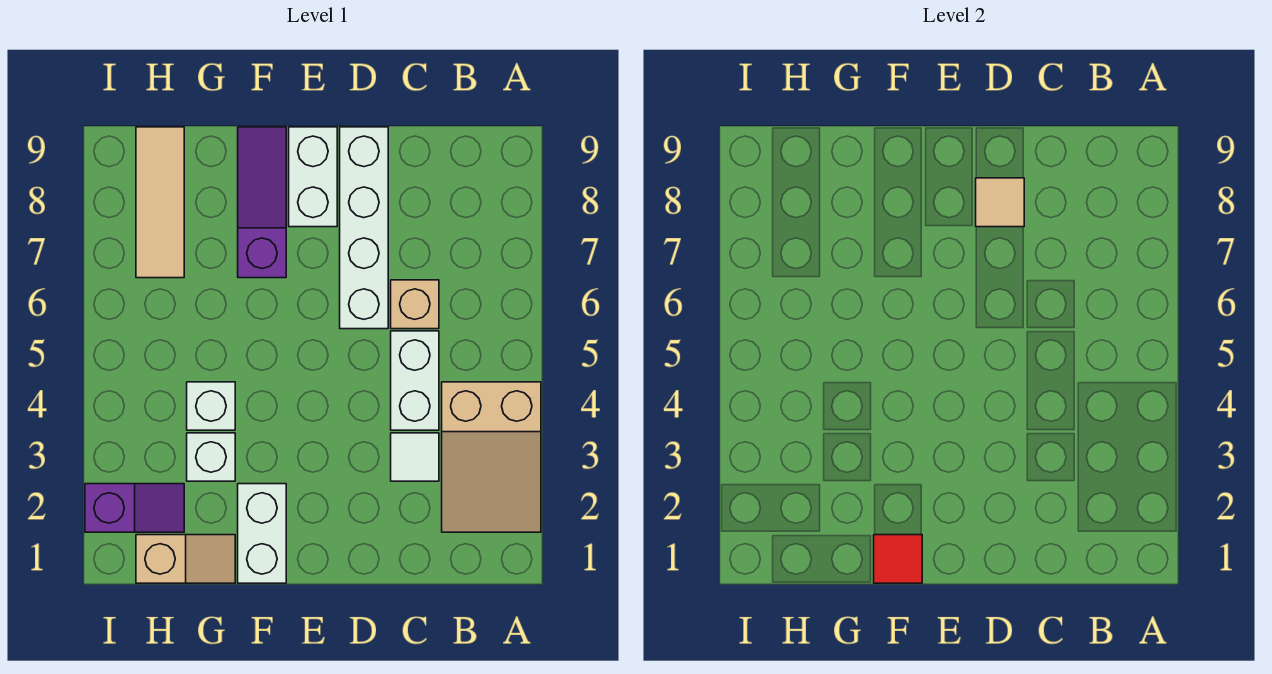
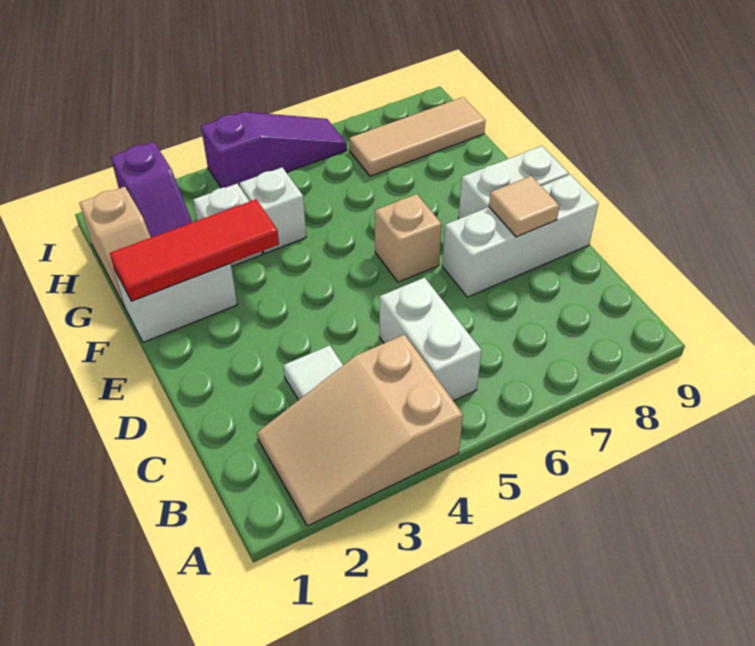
white 1x2 brick [391,331,439,430] -> white 1x2 brick turned to [380,278,482,401]
tan 1x1 brick [391,280,439,329] -> tan 1x1 brick moved to [375,194,442,282]
white 1x4 brick [340,127,388,329] -> white 1x3 brick [442,175,598,297]
red 1x1 tile [874,535,922,583] -> red 1x3 tile [110,199,279,301]
purple 1x3 slope [238,127,286,278] -> purple 1x3 slope moved to [201,112,347,188]

